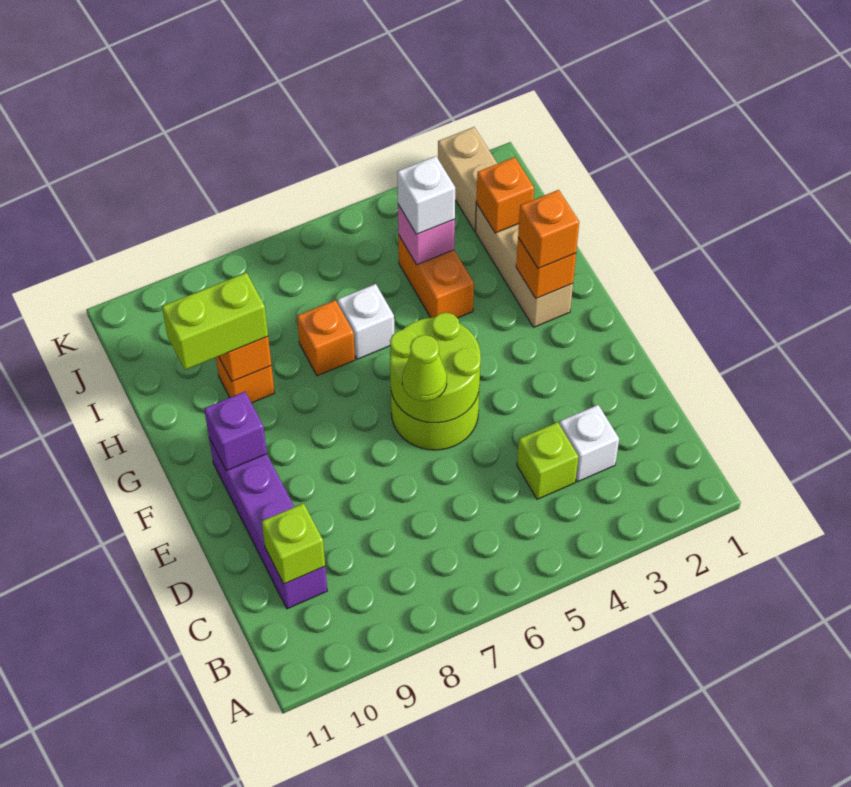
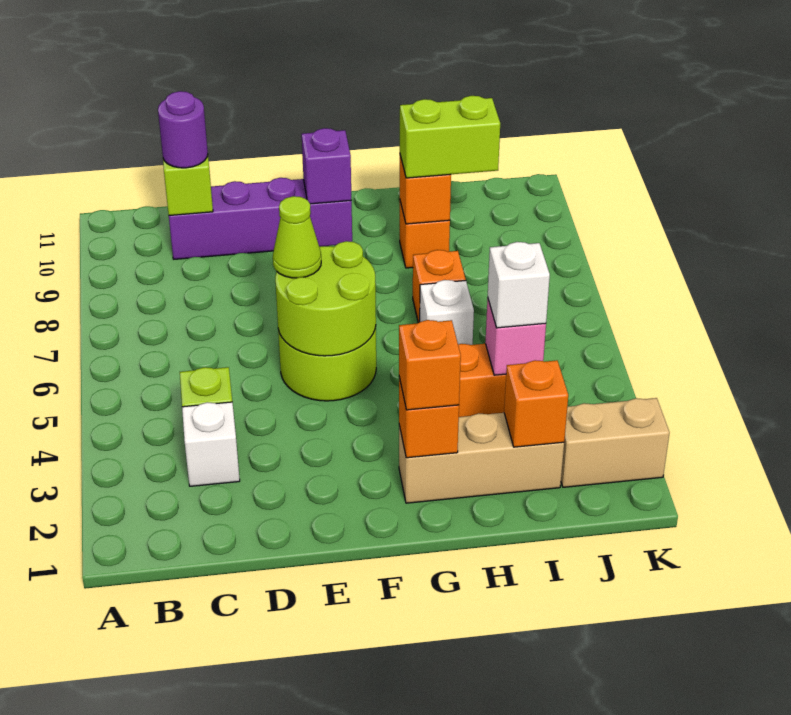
none -> purple 1x1 round brick [158,91,208,168]
lime 1x2 brick [162,273,268,370] -> lime 1x2 brick turned to [400,96,500,178]

